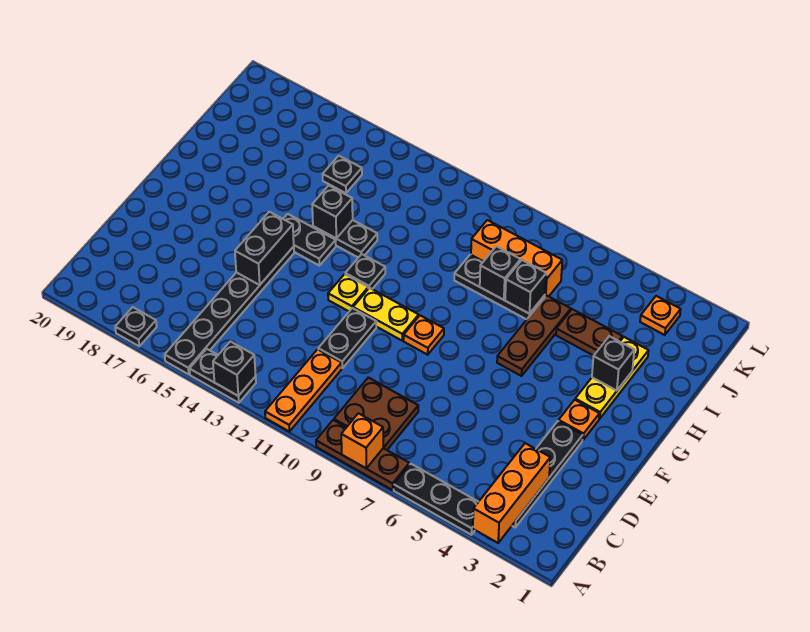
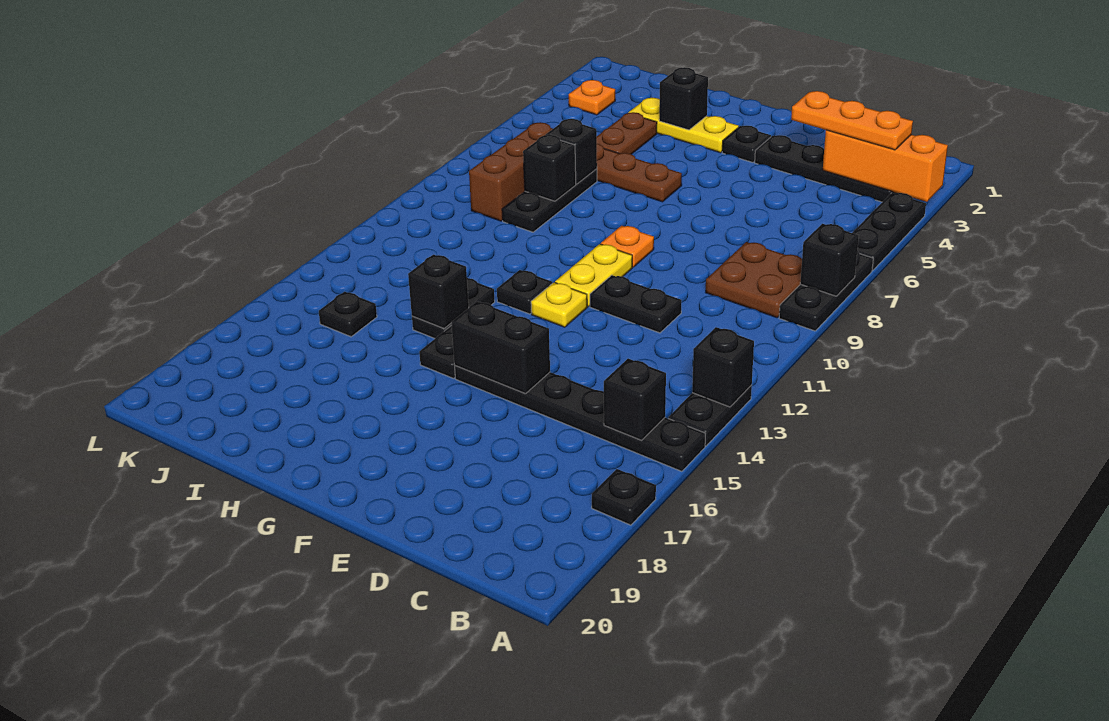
brown 1x3 plate [316,420,409,490] -> black 1x3 plate [779,251,873,331]
orange 1x1 brick [341,413,383,468] -> black 1x1 brick [800,224,859,296]
orange 1x3 plate [265,349,342,432] -> orange 1x3 plate moved to [791,91,913,150]
none -> black 1x1 brick [604,359,666,440]
orange 1x1 plate [559,400,599,440] -> black 1x1 plate [722,126,771,162]
orange 1x3 brick [471,220,562,296] -> brown 1x3 brick [469,122,553,221]

